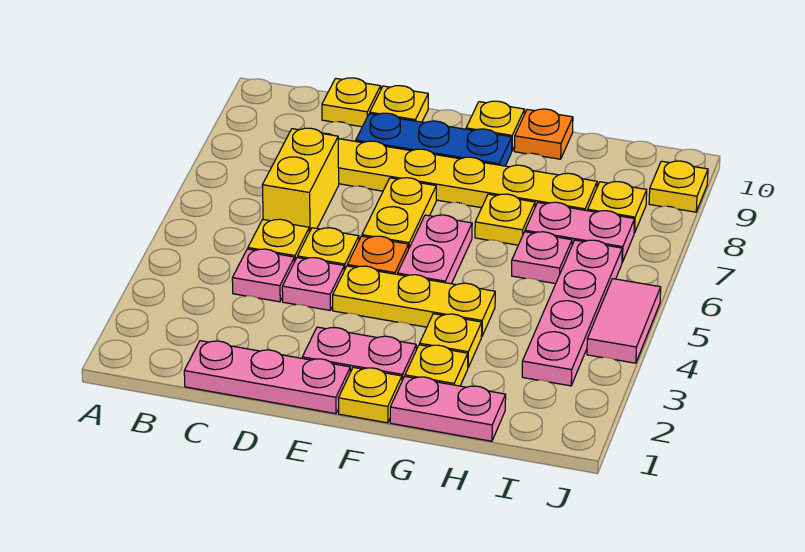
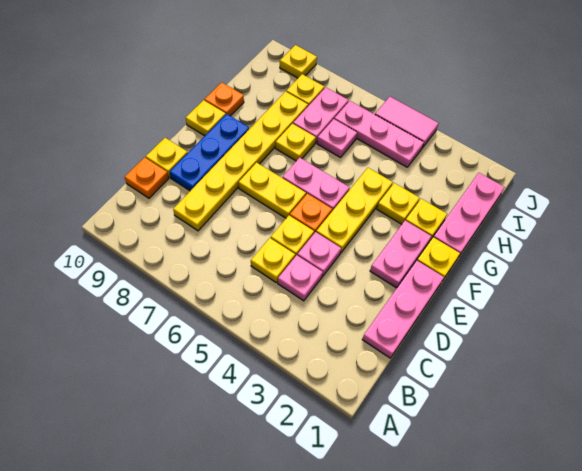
yellow 1x2 brick [262,128,339,232] -> none
yellow 1x1 plate [322,78,381,127] -> orange 1x1 plate [125,157,169,198]
pink 1x2 plate [390,377,506,441] -> pink 1x3 plate [433,173,505,256]
pink 1x4 plate [522,240,622,386] -> pink 1x3 plate [334,101,424,167]

